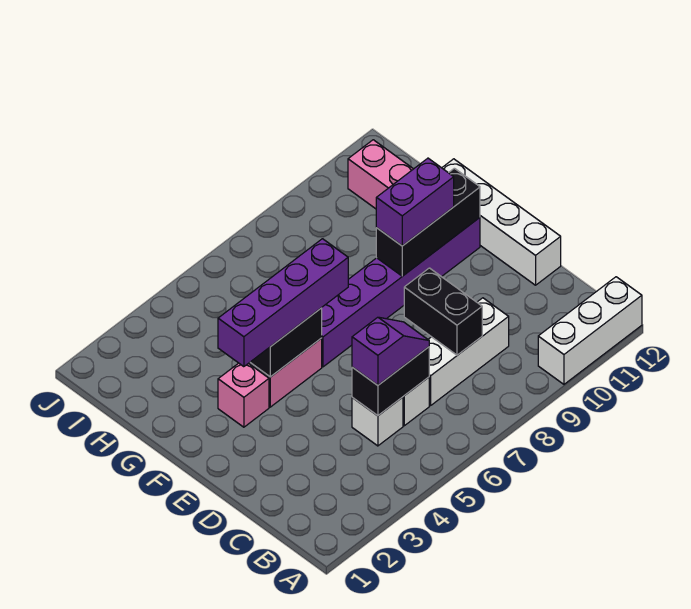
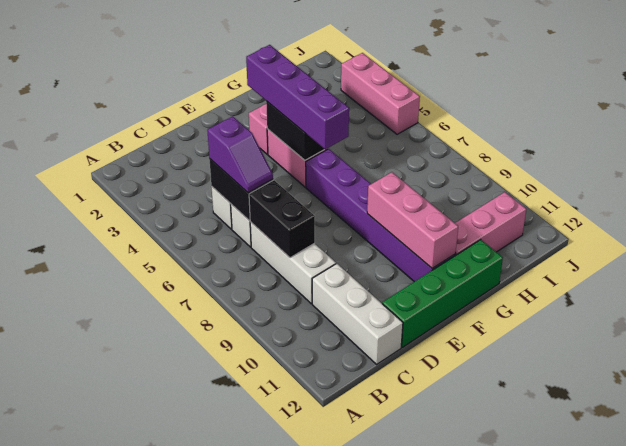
white 1x3 brick [538,277,642,384] -> white 1x3 brick moved to [312,264,403,364]
black 1x2 brick [404,268,482,355] -> black 1x2 brick turned to [249,180,315,258]
white 1x4 brick [442,159,561,285] -> green 1x4 brick [382,240,503,347]
black 1x3 brick [376,168,480,276] -> pink 1x3 brick [367,172,458,268]
purple 1x2 brick [376,158,454,246] -> none
none -> pink 1x3 brick [341,53,420,134]

